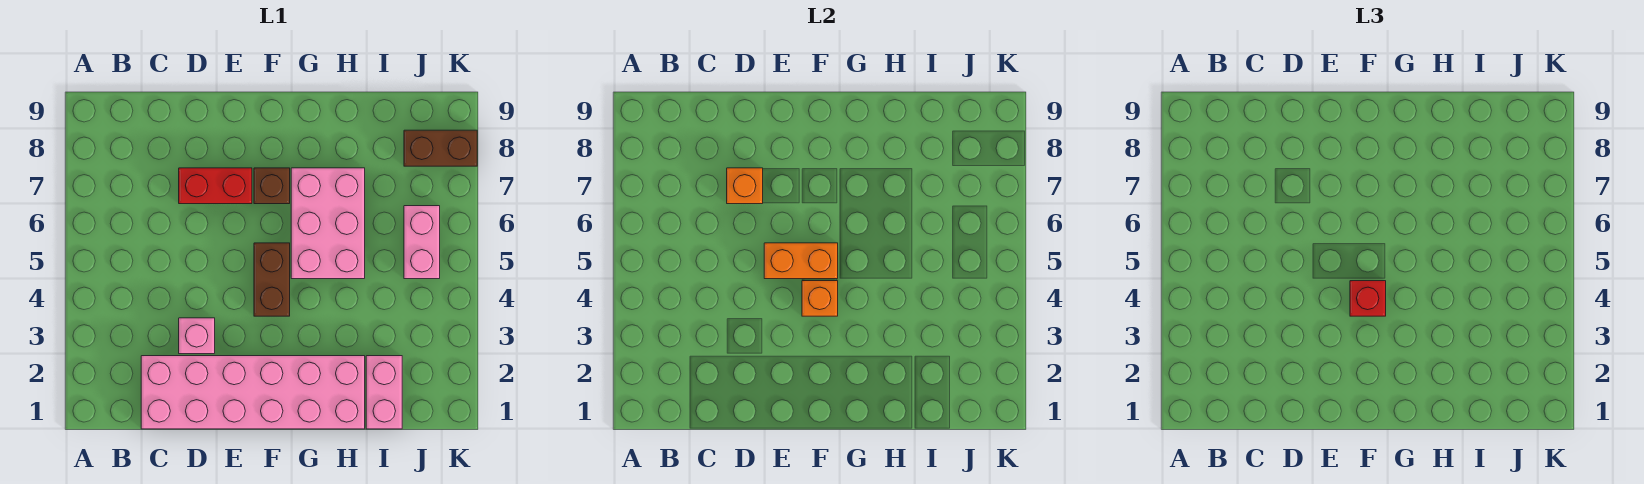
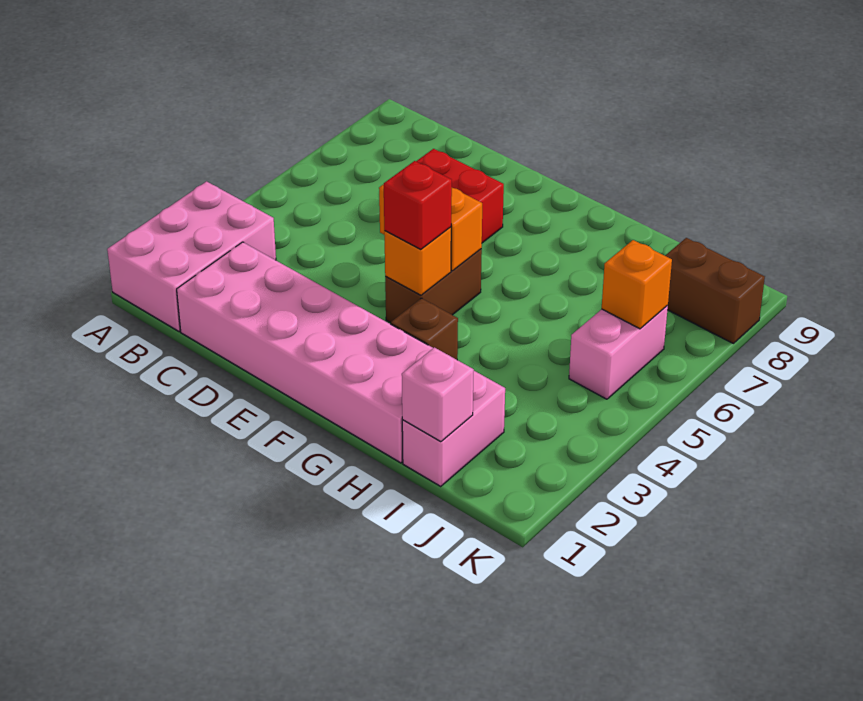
pink 1x1 brick [179,318,215,354] -> pink 1x1 brick moved to [402,347,474,442]
orange 1x1 brick [727,168,763,204] -> orange 1x1 brick moved to [602,240,672,329]
brown 1x1 brick [254,168,290,204] -> brown 1x1 brick moved to [391,298,458,360]
pink 2x3 brick [291,168,365,279] -> pink 2x3 brick moved to [107,181,276,332]

